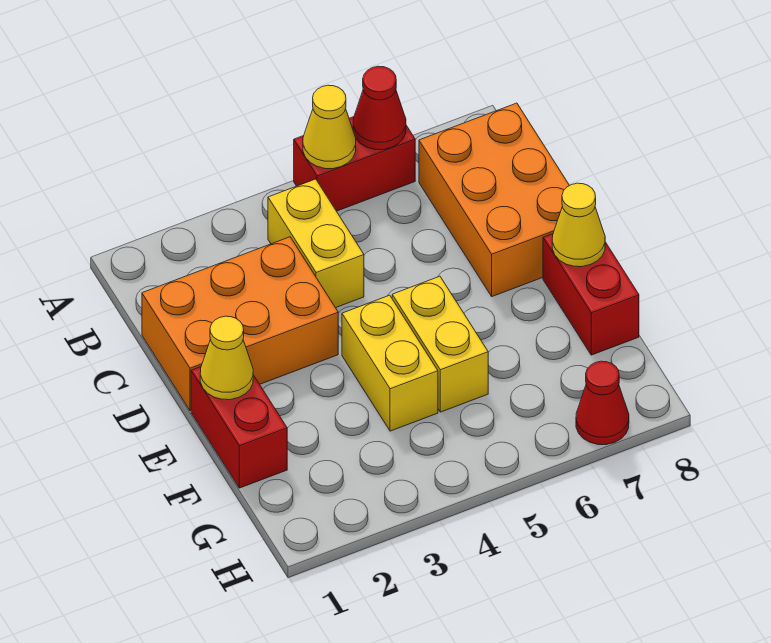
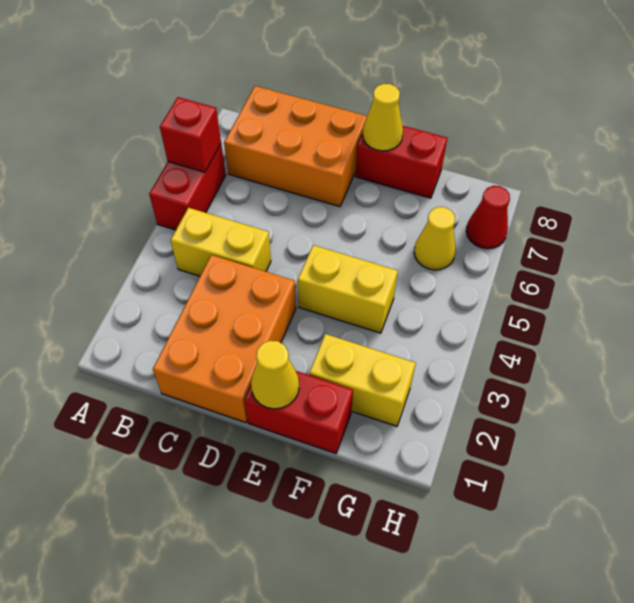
yellow 1x1 cone [303,85,356,169] -> yellow 1x1 cone moved to [414,207,456,270]
red 1x1 cone [353,66,406,150] -> red 1x1 brick [160,97,221,172]
yellow 1x2 brick [392,276,488,412] -> yellow 1x2 brick moved to [309,334,416,426]

